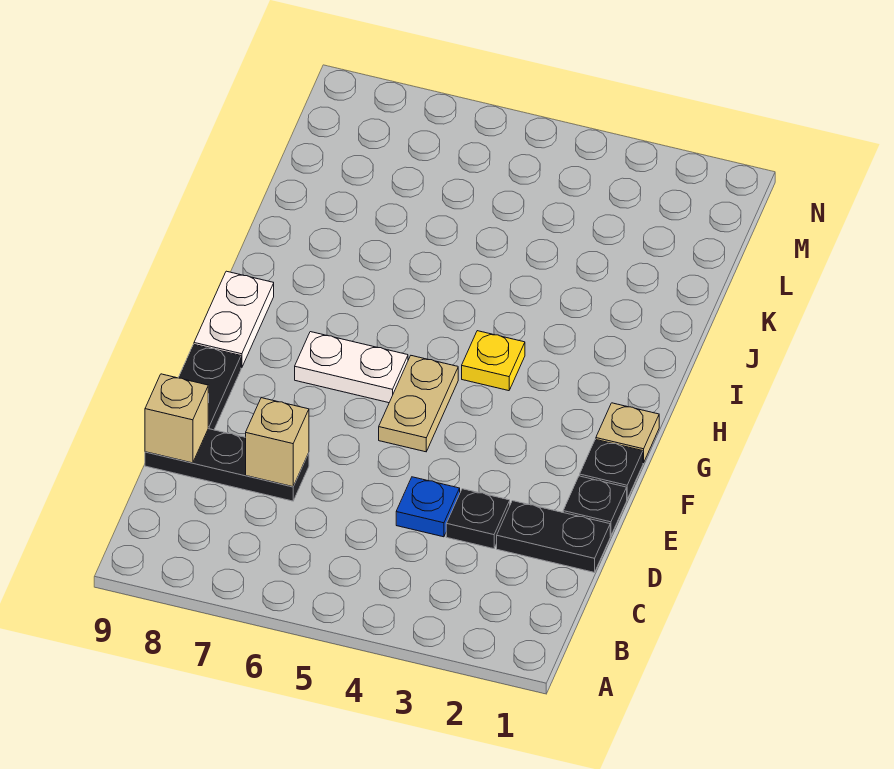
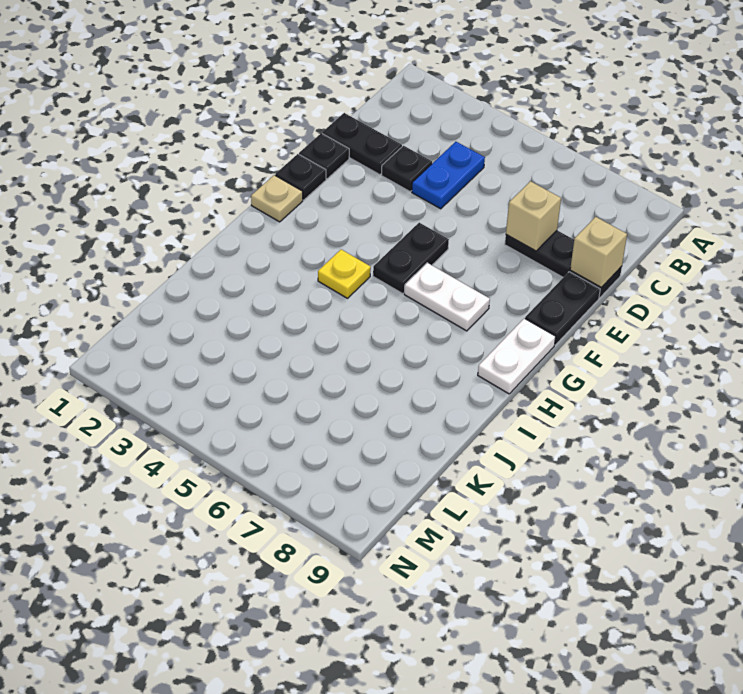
blue 1x1 plate [396,477,460,537] -> blue 1x2 plate [412,142,485,209]
tan 1x2 plate [379,356,458,452] -> black 1x2 plate [373,223,449,294]

